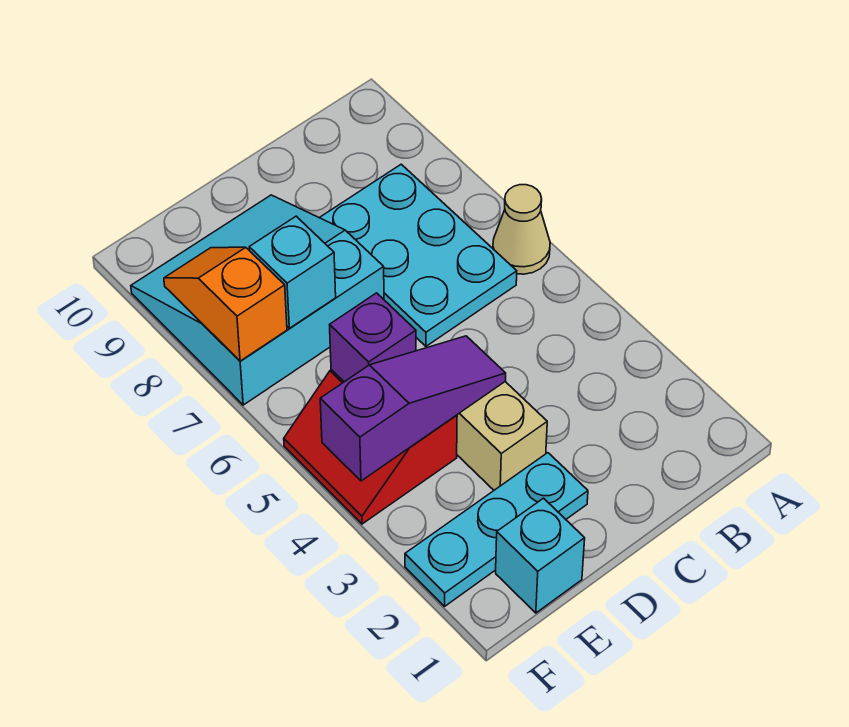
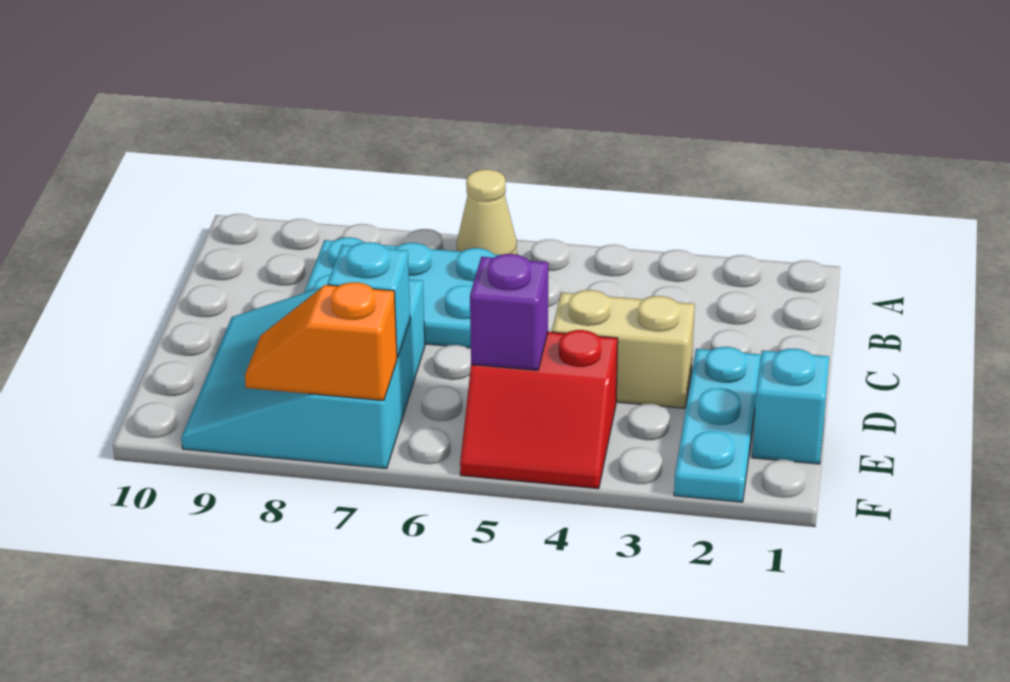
purple 1x3 slope [320,336,506,481] -> none

